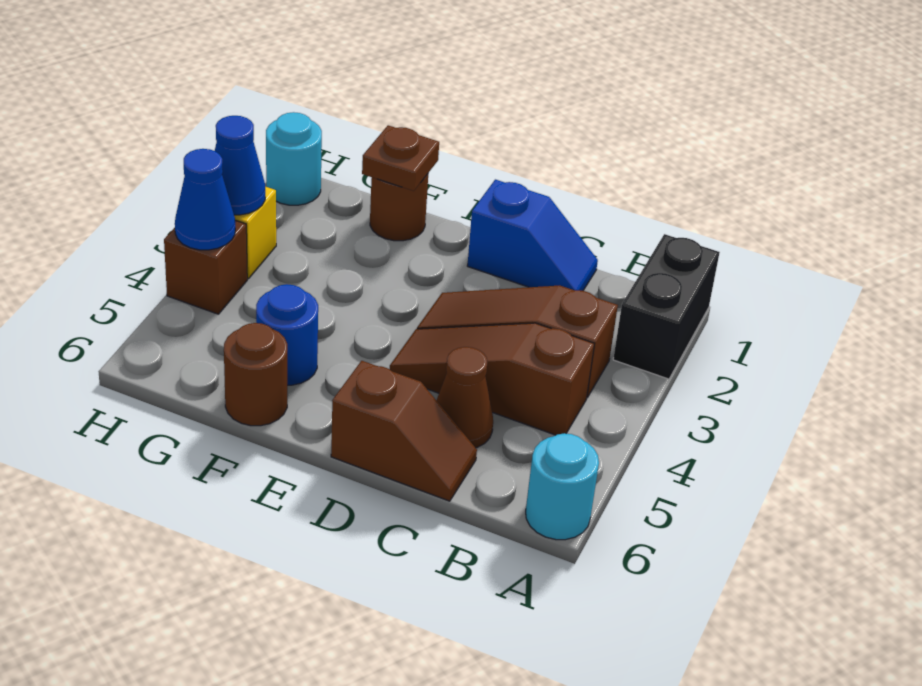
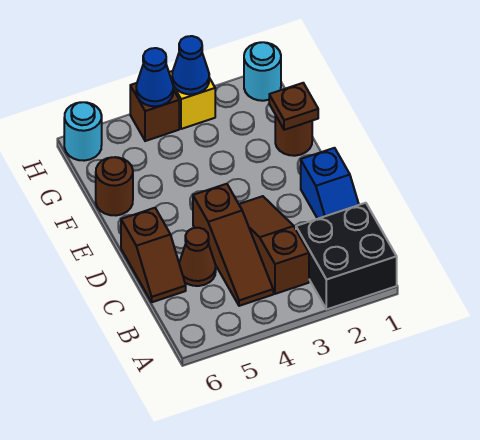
black 1x2 brick [613,234,720,379] -> black 2x2 brick [296,203,397,309]
cyan 1x1 round brick [526,433,599,540] -> cyan 1x1 round brick moved to [64,102,102,161]
brown 1x3 slope [390,323,594,435] -> brown 1x3 slope turned to [193,184,273,306]
blue 1x1 round brick [256,284,318,385] -> none

